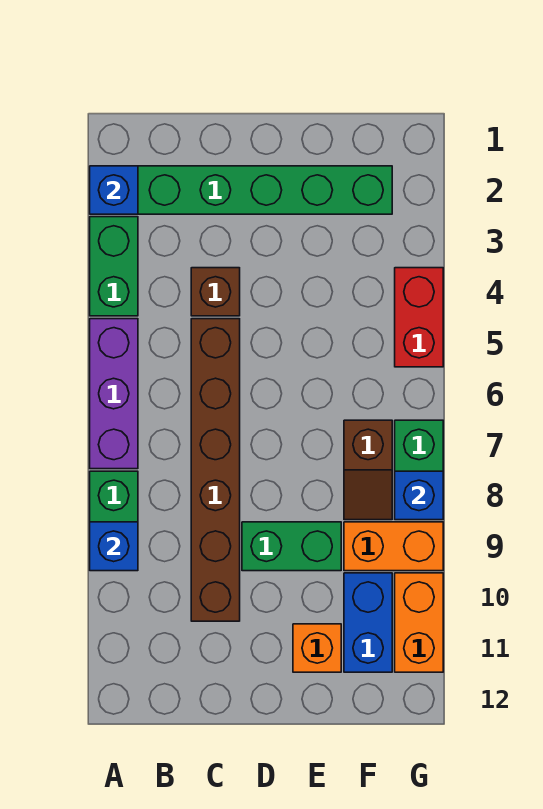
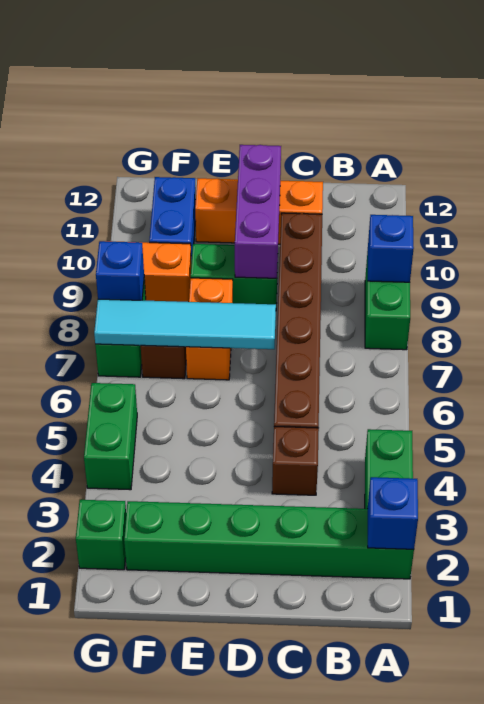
purple 1x3 brick [90,319,138,469] -> purple 1x3 brick moved to [235,145,281,278]
none -> cyan 1x4 tile [94,299,276,349]
orange 1x1 brick [293,624,341,672] -> orange 1x3 brick [195,178,323,244]
none -> green 1x1 brick [76,500,126,570]
red 1x2 brick [395,268,443,367] -> green 1x2 brick [84,383,137,490]
orange 1x2 brick [395,573,443,672] -> orange 1x2 brick moved to [186,278,233,380]

